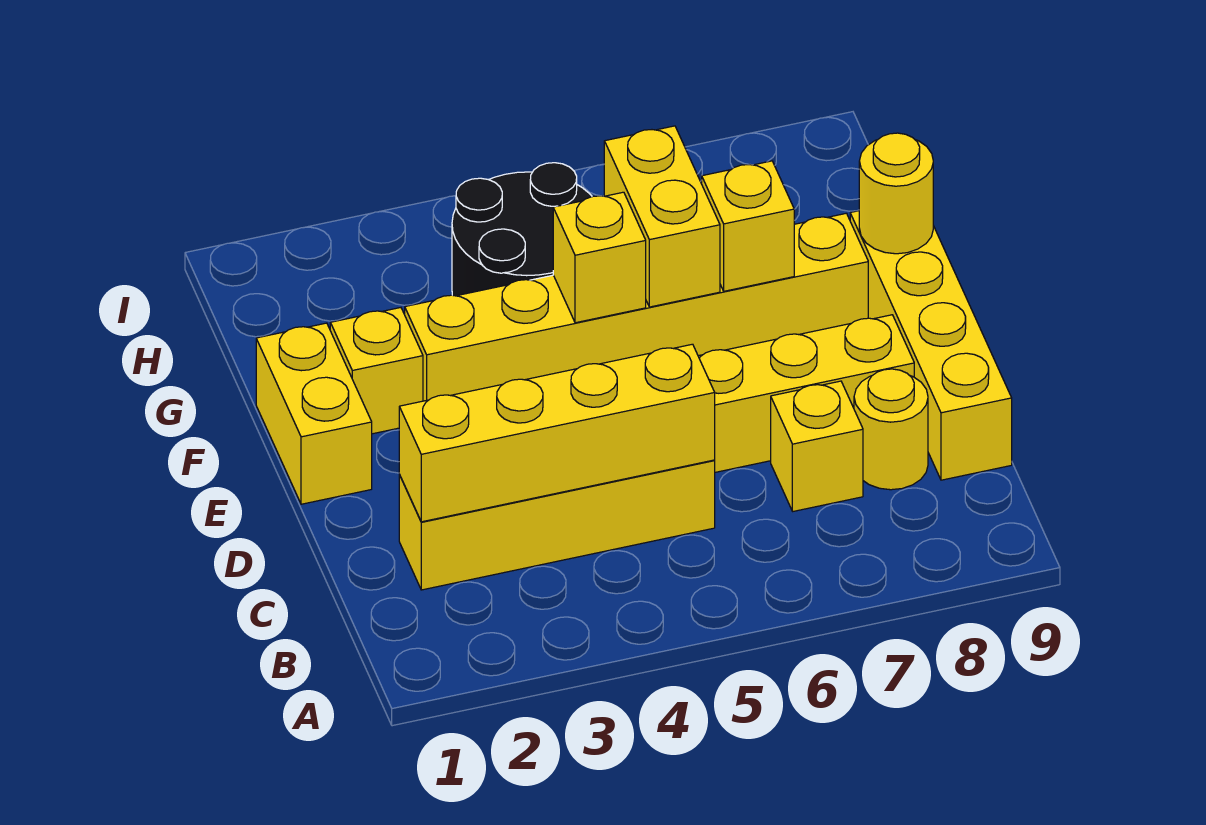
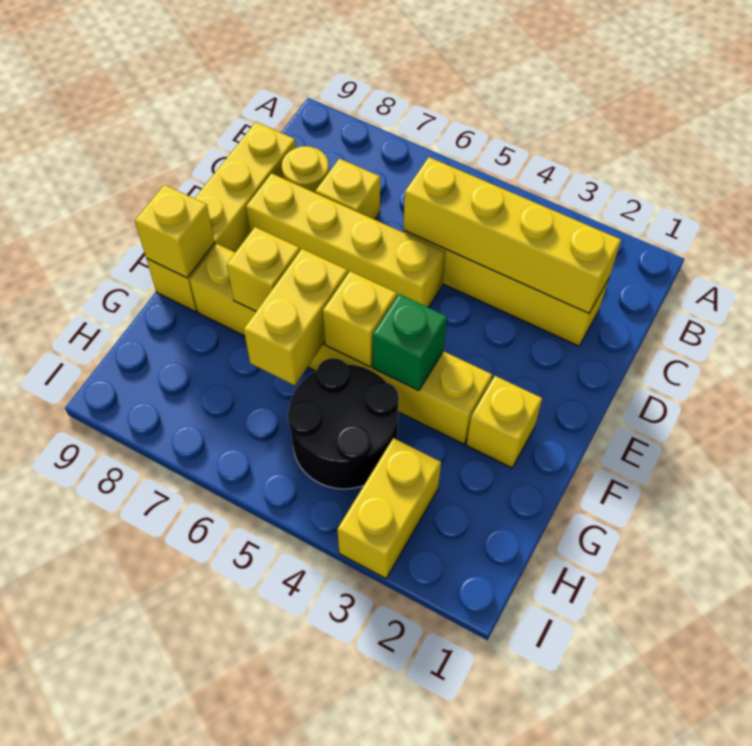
yellow 1x2 brick [256,323,372,504] -> yellow 1x2 brick moved to [337,438,441,579]
none -> green 1x1 brick [373,294,447,391]
yellow 1x1 round brick [859,133,933,254] -> yellow 1x1 brick [135,185,215,278]

